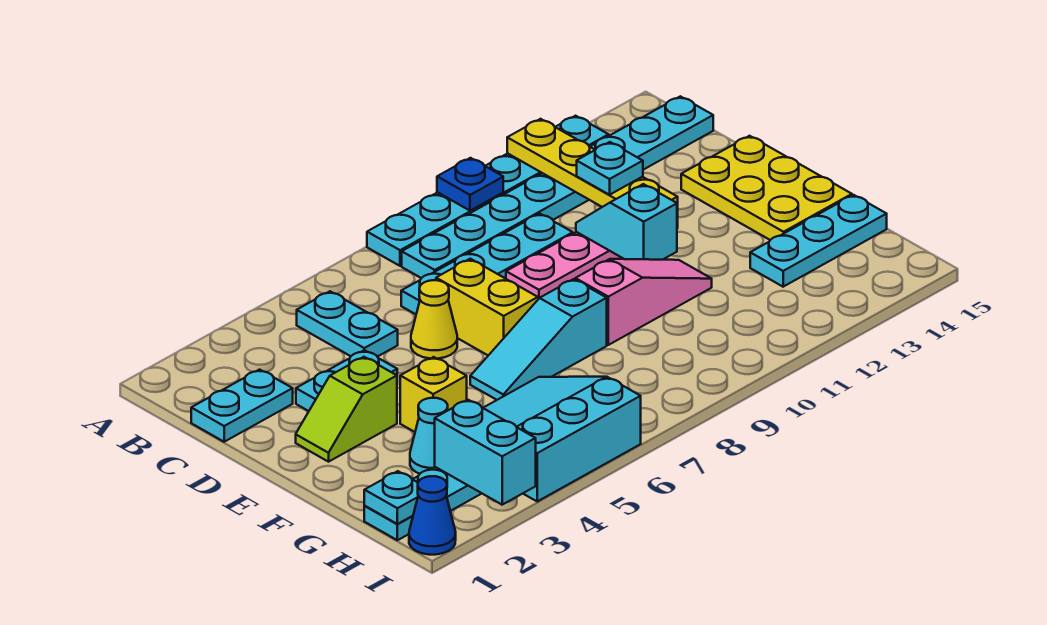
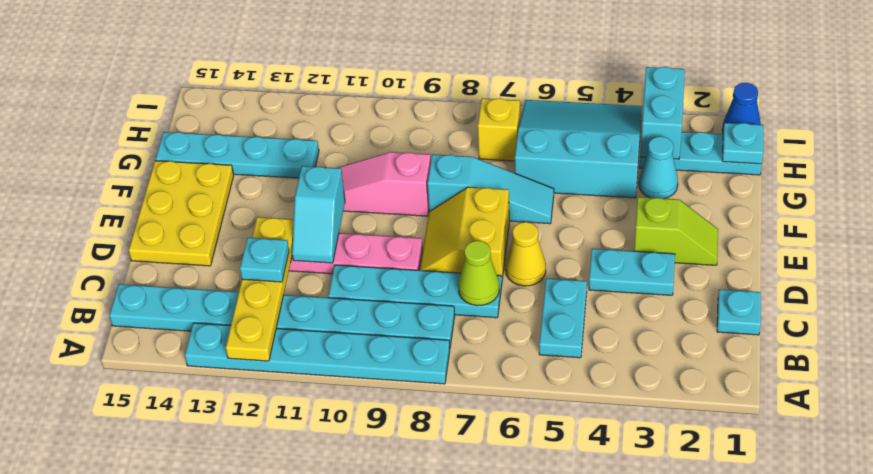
blue 1x1 plate [437,158,503,211] -> none
cyan 1x2 plate [191,370,293,442] -> cyan 1x1 plate [717,289,761,335]
none -> lime 1x1 cone [458,241,499,306]
yellow 1x1 brick [400,357,467,432] -> yellow 1x1 brick moved to [478,98,520,161]
cyan 3x3 slope [484,377,641,501] -> cyan 3x3 slope turned to [515,100,642,198]
cyan 1x3 plate [750,195,887,287] -> cyan 1x4 plate [155,132,319,178]

